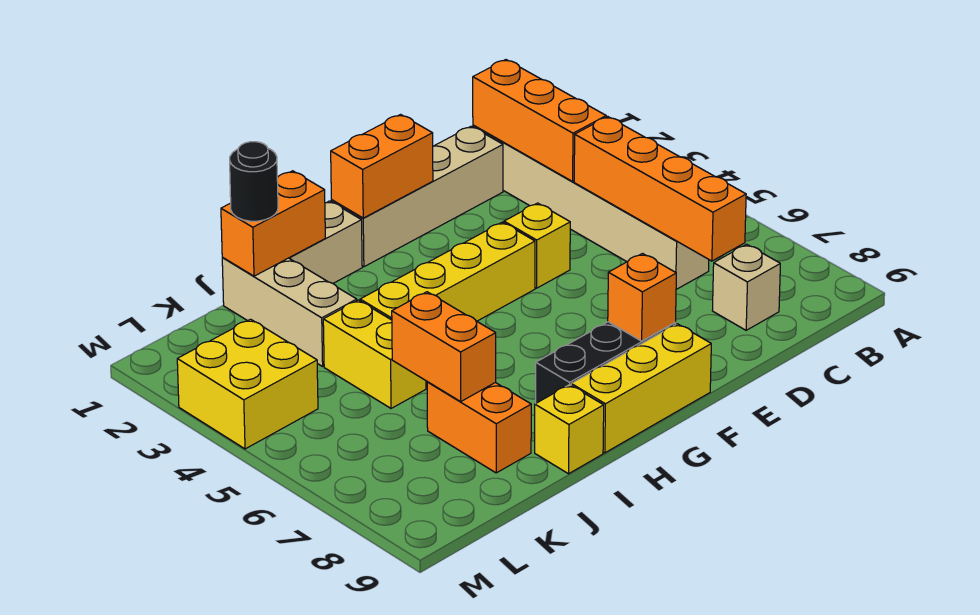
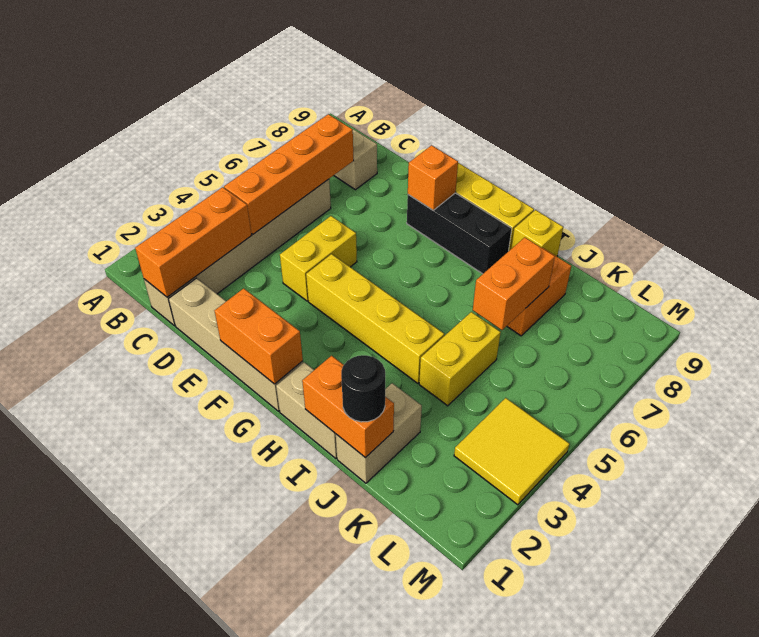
yellow 1x1 brick [504,203,570,288] -> yellow 1x2 brick [280,216,357,301]
tan 1x3 brick [222,257,357,366] -> tan 1x2 brick [336,383,422,483]
yellow 2x2 brick [177,319,318,449] -> yellow 2x2 tile [454,398,569,505]

